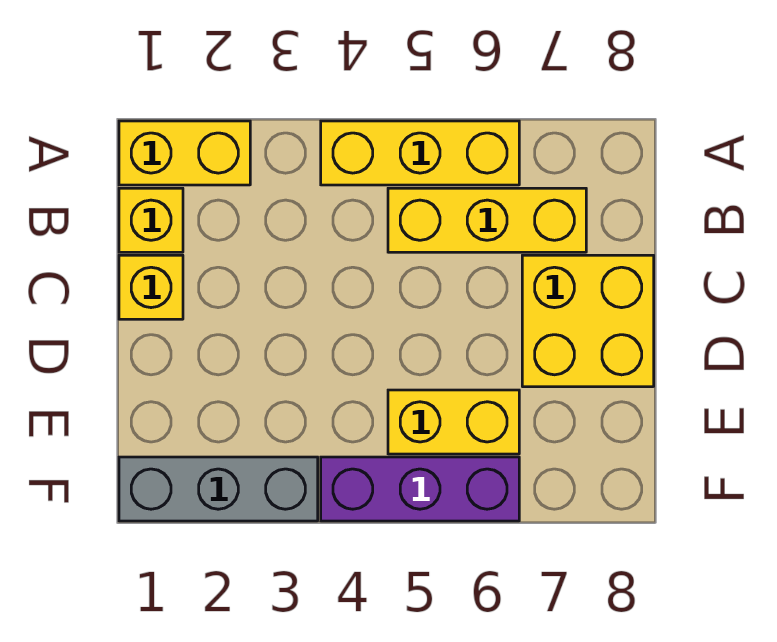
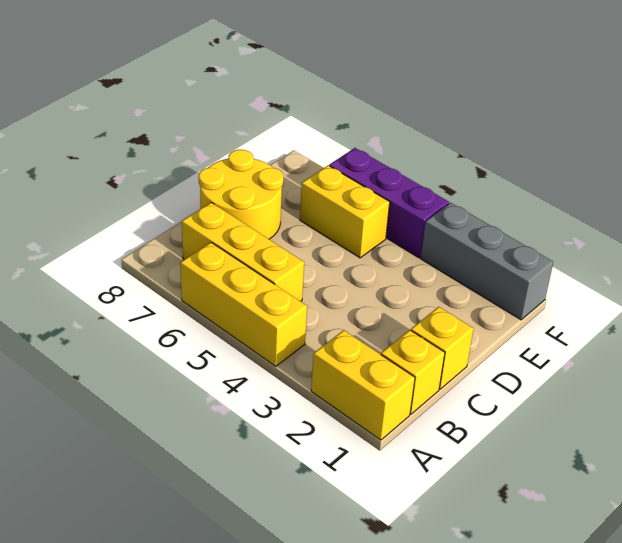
yellow 2x2 brick [522,255,654,387] -> yellow 2x2 round brick [199,150,283,239]

